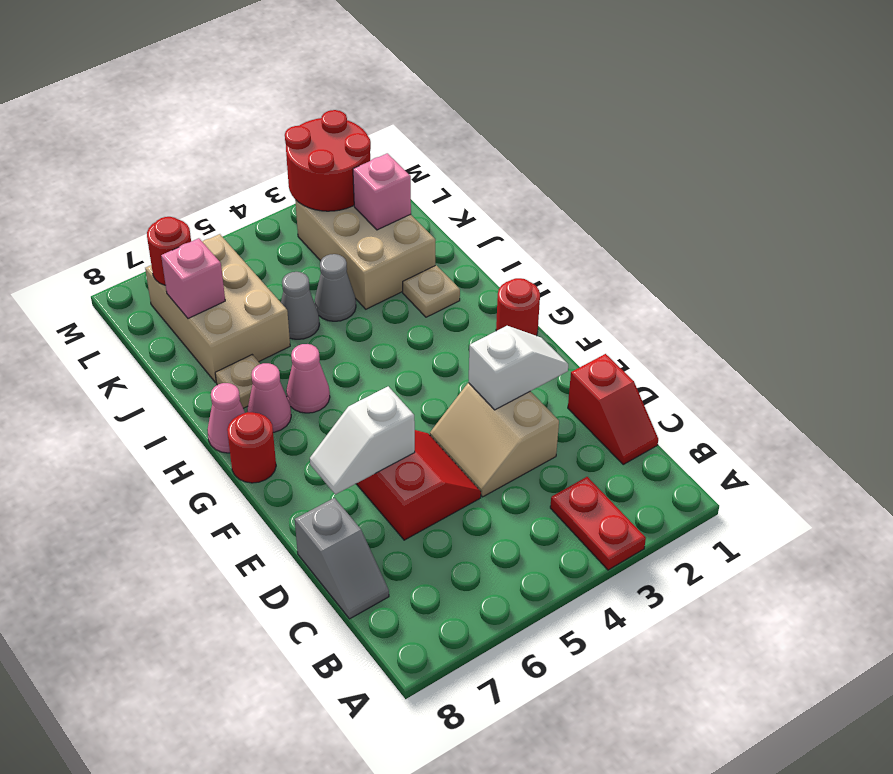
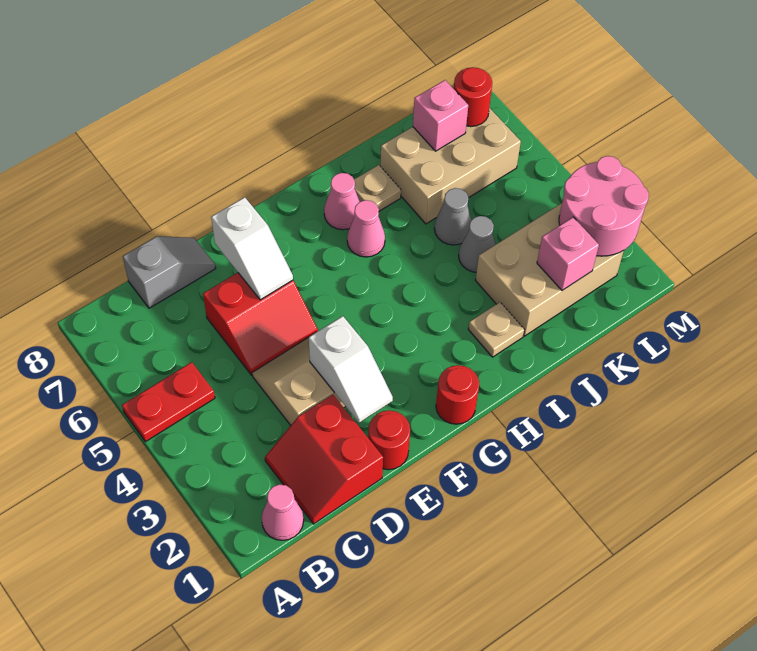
red 1x2 plate [550,477,646,570] -> red 1x2 plate moved to [122,362,215,442]
red 1x2 slope [568,354,658,464] -> red 2x2 slope [265,395,383,524]
grey 1x2 slope [295,498,389,619] -> grey 1x2 slope turned to [123,236,216,308]
white 1x2 slope [310,386,415,494] -> white 1x2 slope turned to [211,197,293,300]
red 1x1 round brick [227,412,276,483] -> red 1x1 round brick moved to [368,410,410,470]
pink 1x1 cone [207,383,245,453] -> pink 1x1 cone moved to [262,484,304,540]
red 2x2 round brick [285,110,371,211] -> pink 2x2 round brick [559,156,649,256]

